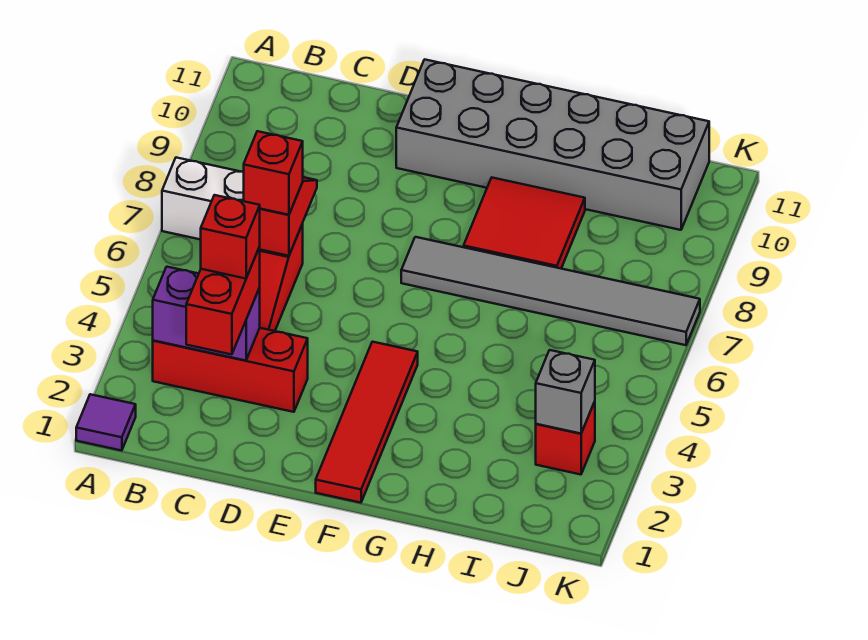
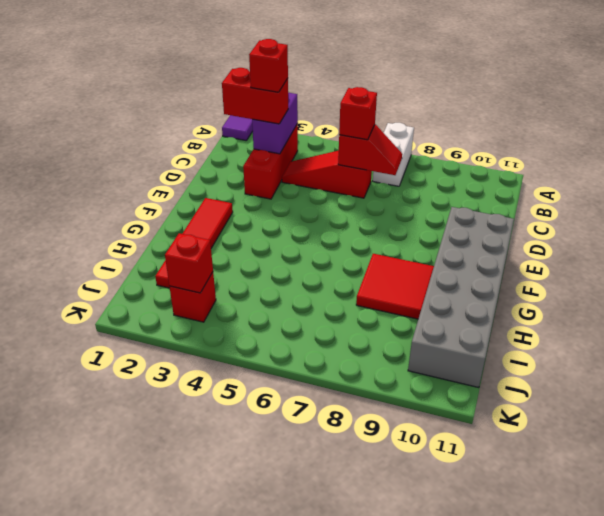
red 1x4 tile [316,342,418,503] -> red 1x4 tile turned to [155,198,233,288]
grey 1x6 tile [401,237,700,345] -> none
grey 1x1 brick [536,350,595,434] -> red 1x1 brick [165,233,213,293]

